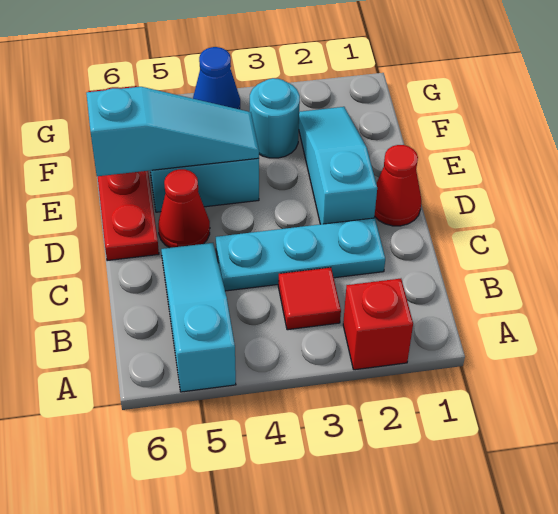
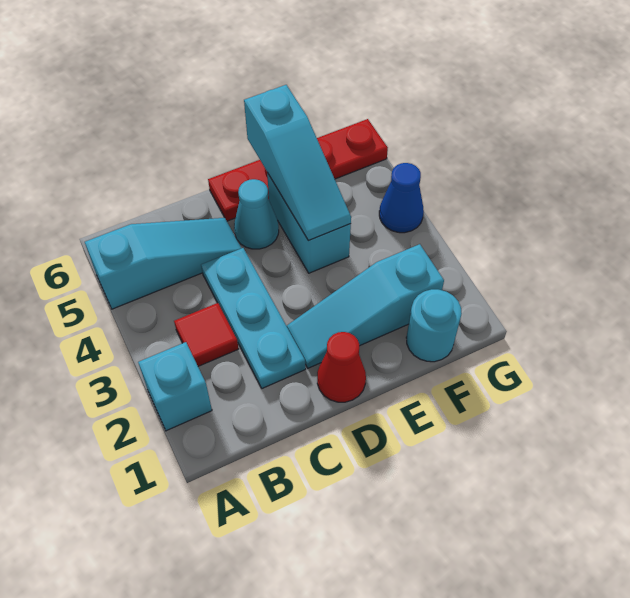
red 1x1 brick [343,279,413,370] -> cyan 1x1 brick [138,342,212,431]
cyan 1x3 slope [299,107,377,224] -> cyan 1x3 slope turned to [287,244,444,368]
red 1x1 cone [158,169,210,248] -> cyan 1x1 cone [234,179,279,249]
cyan 1x1 round brick [250,78,300,158] -> cyan 1x1 round brick moved to [406,289,462,362]

